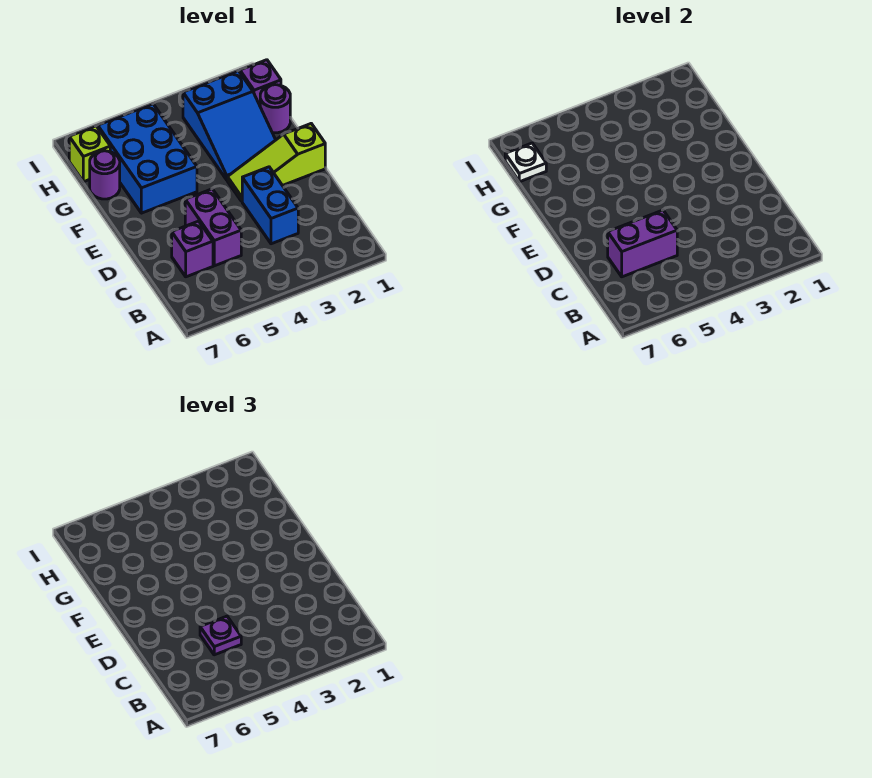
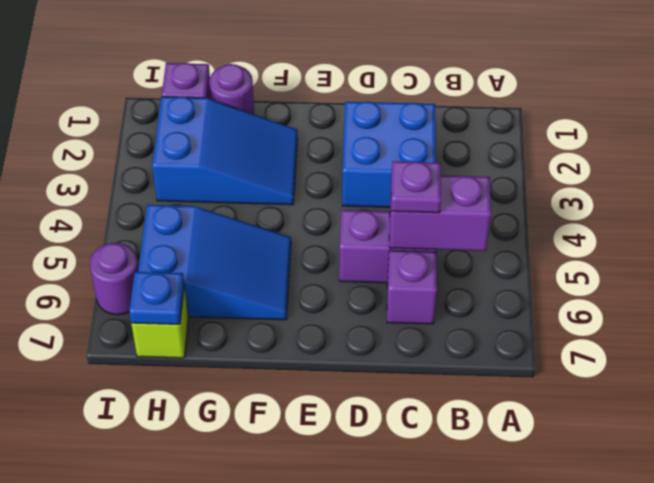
blue 1x2 brick [242,167,298,244] -> blue 2x2 brick [342,102,436,207]
purple 1x2 brick [608,210,677,277] -> purple 1x2 brick turned to [389,176,491,251]
lime 1x3 slope [227,124,325,201] -> none
blue 2x3 brick [98,104,197,213] -> blue 2x3 slope [138,205,291,320]
purple 1x1 round brick [90,151,120,199] -> purple 1x1 round brick moved to [90,243,139,315]
white 1x1 plate [505,143,546,182] -> blue 1x1 plate [129,272,184,324]

